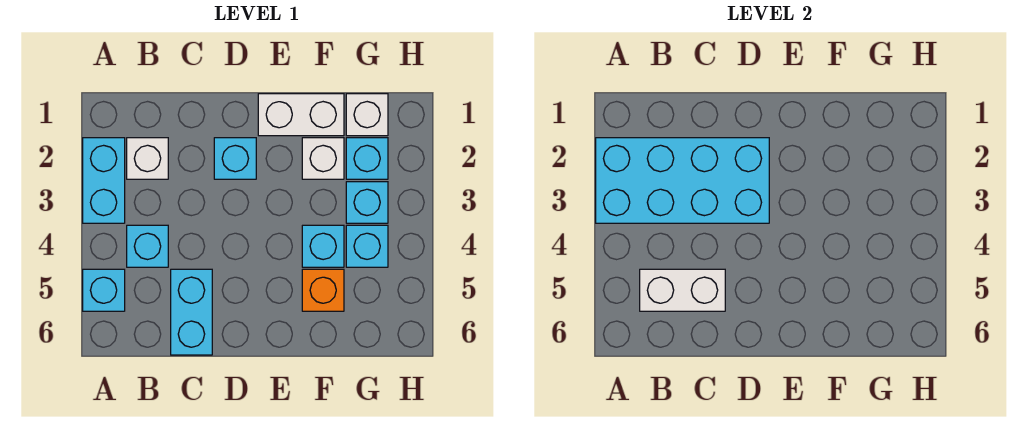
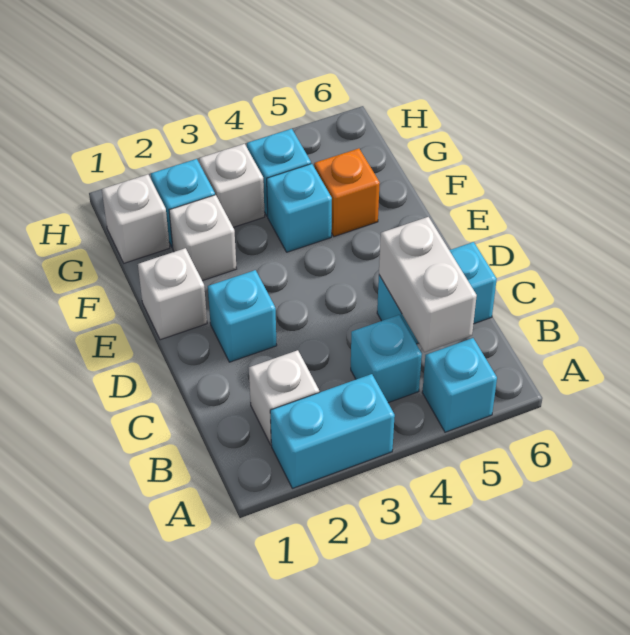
cyan 2x4 brick [596,138,769,223] -> none
white 1x2 brick [258,94,344,136] -> white 1x1 brick [138,248,207,340]
cyan 1x1 brick [346,182,388,223] -> white 1x1 brick [199,144,265,227]

